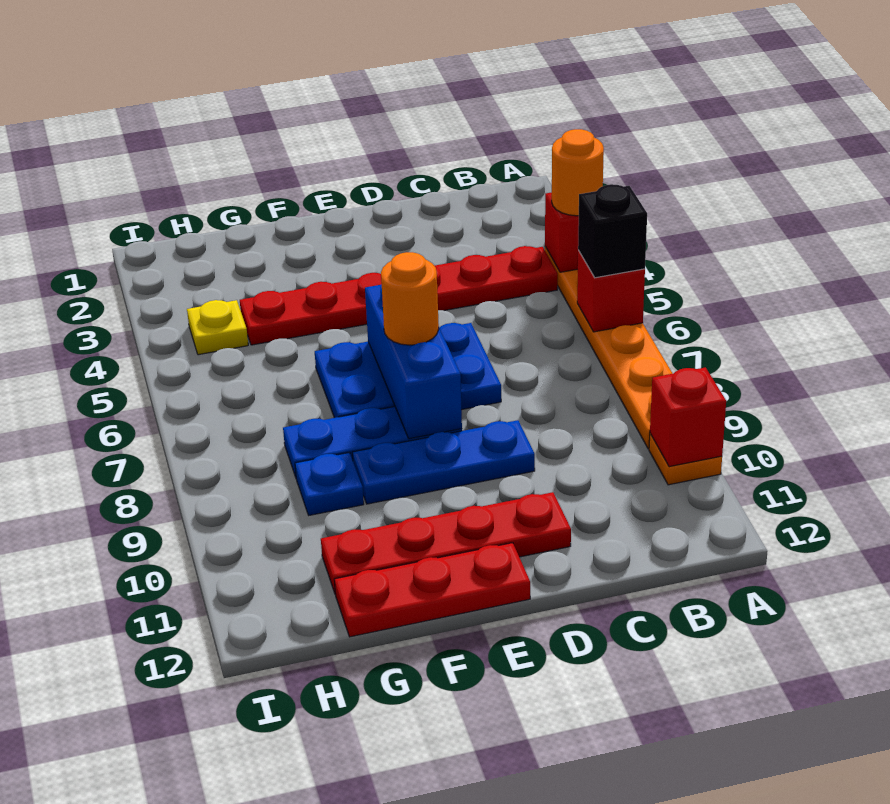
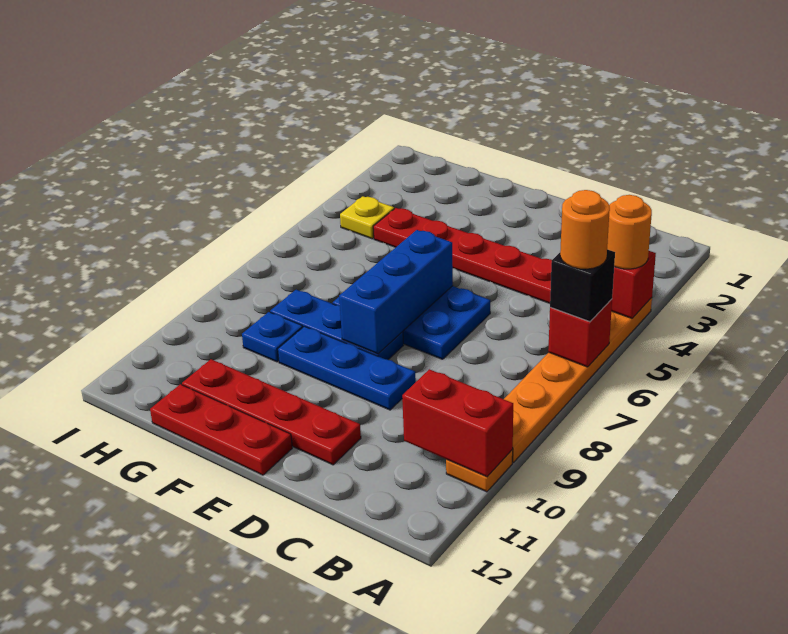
red 1x1 brick [650,367,726,467] -> red 1x2 brick [402,369,513,477]
orange 1x1 round brick [381,252,439,345] -> orange 1x1 round brick moved to [560,190,610,269]

